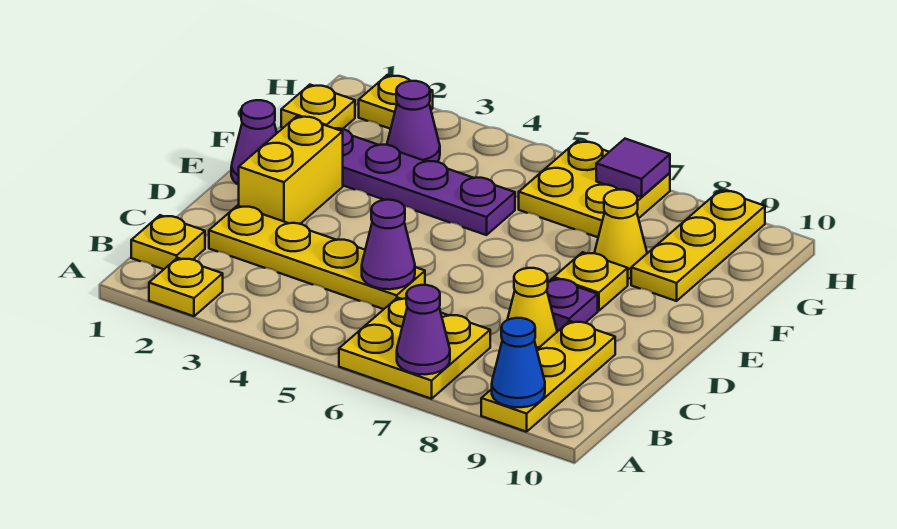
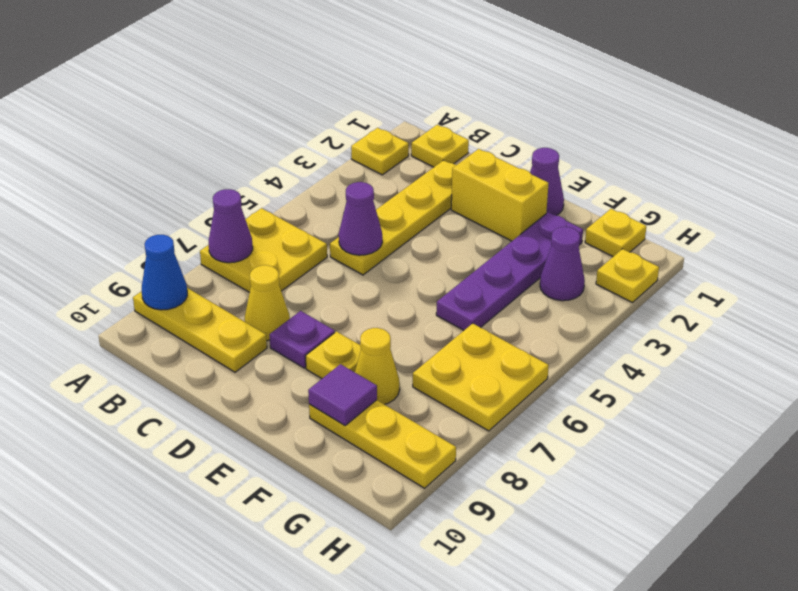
purple 1x1 tile [596,139,670,197] -> purple 1x1 tile moved to [308,364,377,425]

